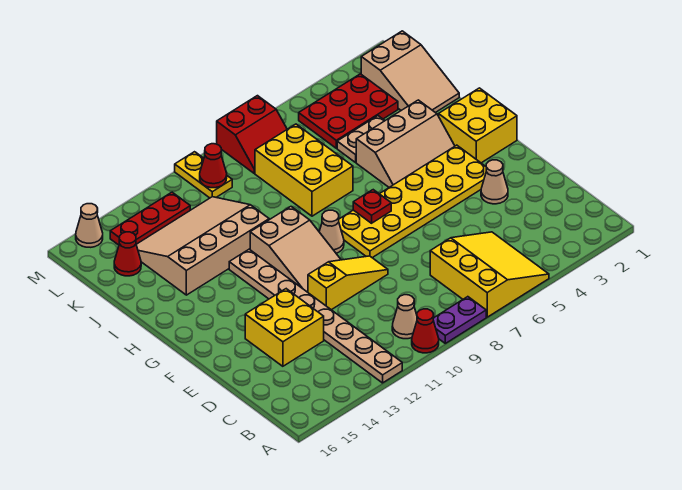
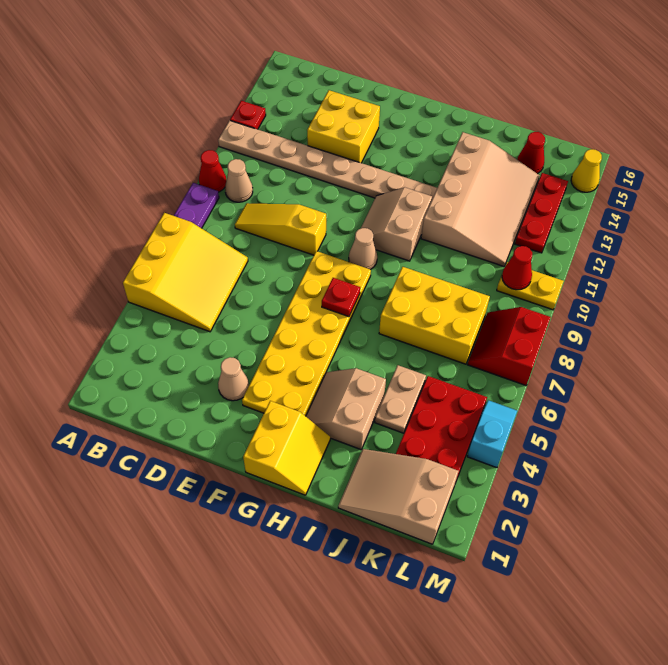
yellow 3x3 slope [430,232,549,317] -> yellow 3x3 slope turned to [123,213,248,332]
none -> red 1x1 plate [230,101,266,129]
yellow 1x3 slope [308,256,388,310] -> yellow 1x3 slope turned to [235,203,326,255]
tan 2x3 slope [250,207,341,292] -> tan 2x2 slope [361,188,432,261]
yellow 2x2 brick [439,88,517,163] -> yellow 2x2 slope [243,401,330,495]
tan 2x3 slope [356,100,455,187] -> tan 2x2 slope [306,368,386,450]
none -> cyan 1x2 slope [467,400,517,468]
tan 1x1 cone [76,204,103,247] -> yellow 1x1 cone [571,149,602,192]

